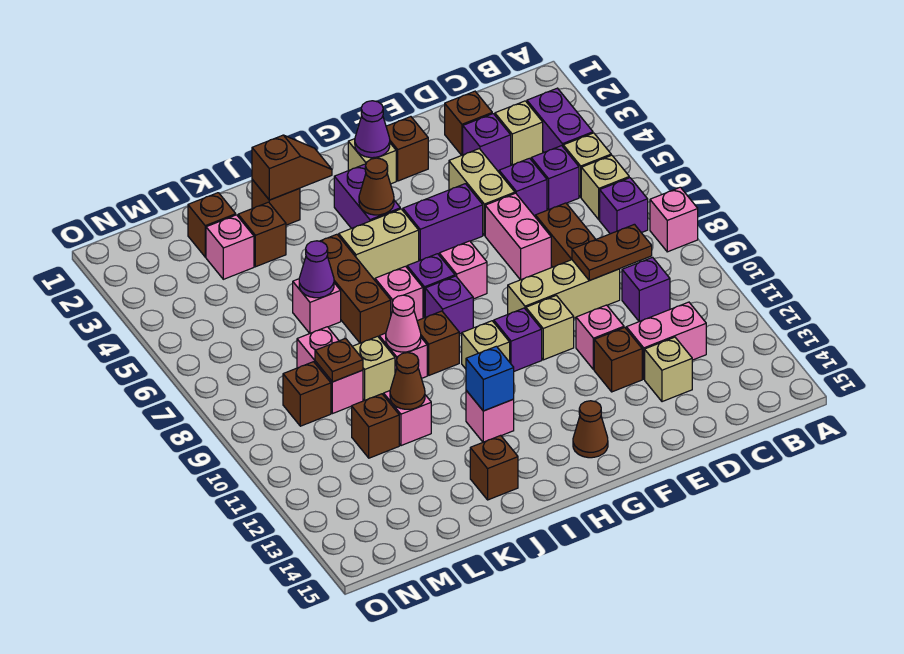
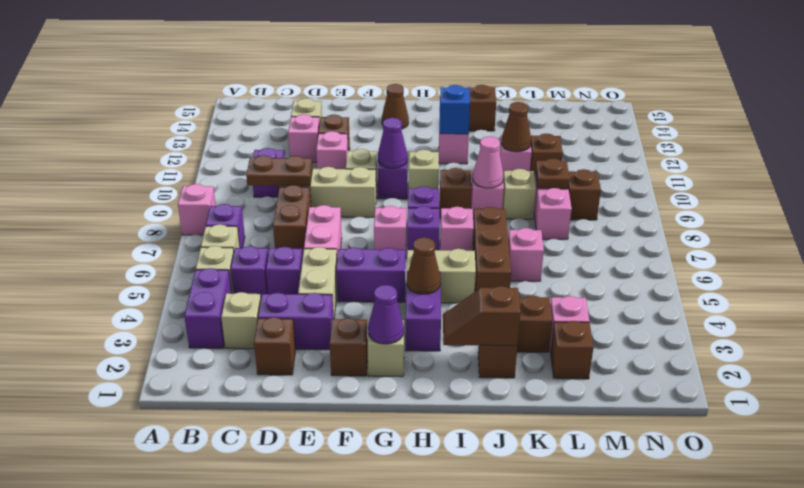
pink 1x2 brick [626,302,706,379] -> pink 1x1 brick [288,114,320,162]
purple 1x1 brick [463,114,511,171] -> purple 1x2 brick [258,293,333,350]
purple 1x1 cone [299,241,334,298] -> purple 1x1 cone moved to [378,118,408,168]

